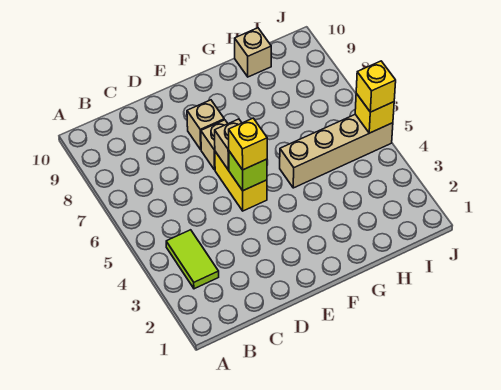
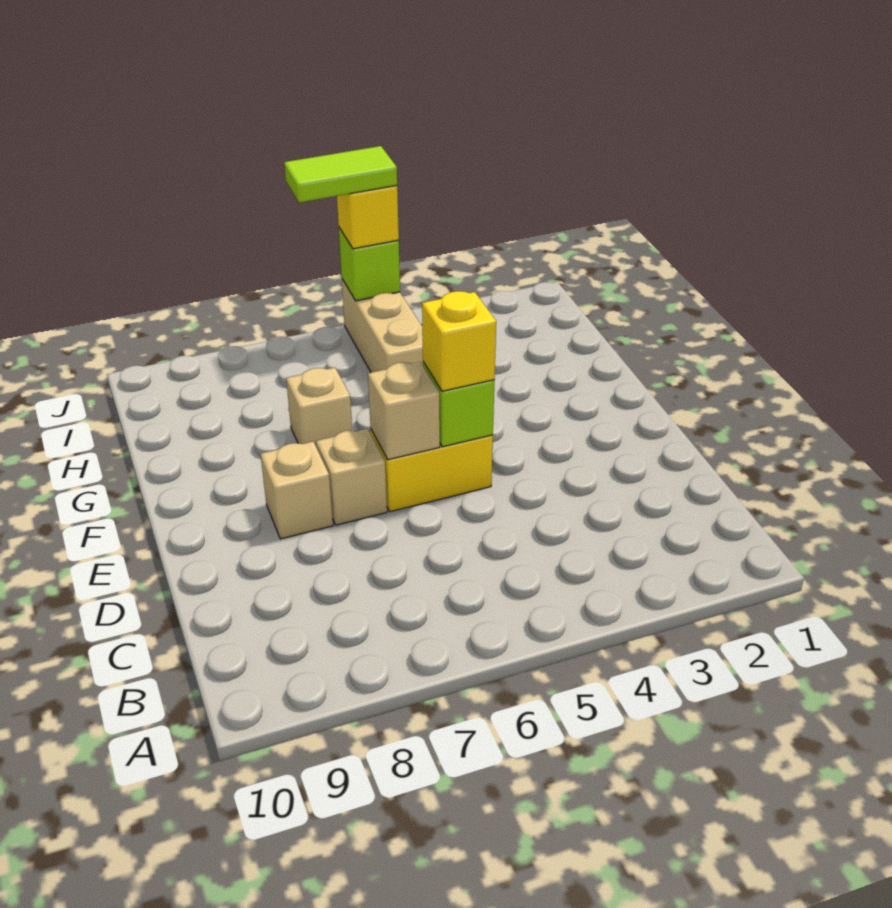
lime 1x2 tile [166,230,219,289] -> lime 1x2 tile moved to [284,146,397,203]
tan 1x4 brick [280,114,393,188] -> tan 1x3 brick [342,279,423,372]
tan 1x1 brick [235,28,271,77] -> tan 1x1 brick moved to [286,367,352,447]
yellow 1x1 brick [355,94,394,133] -> lime 1x1 brick [339,228,400,301]

